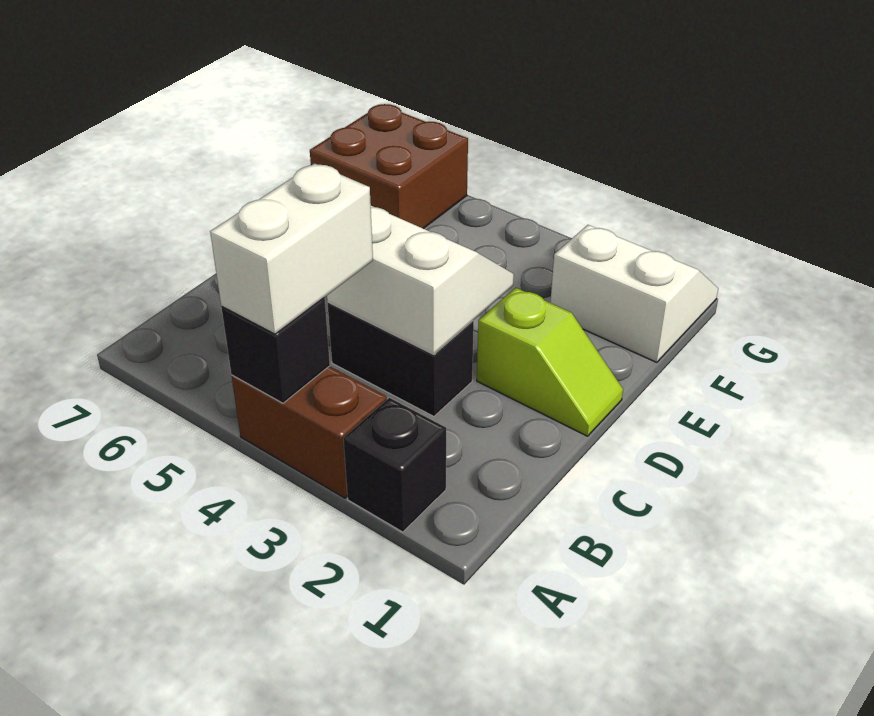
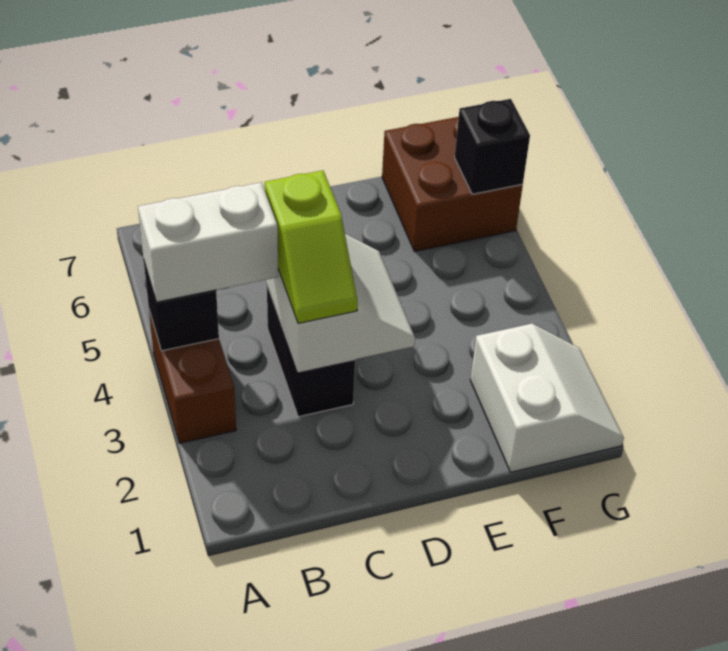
black 1x1 brick [343,398,446,532] -> black 1x1 brick moved to [455,99,530,194]
lime 1x2 slope [477,288,623,436] -> lime 1x2 slope moved to [265,171,358,323]

